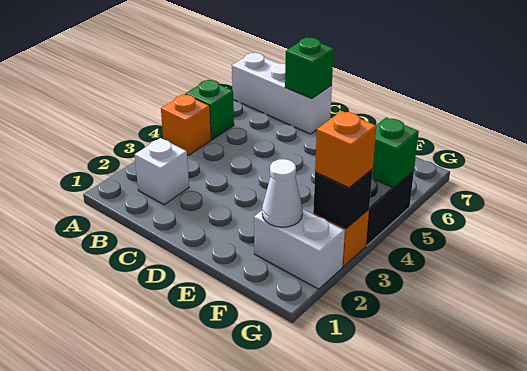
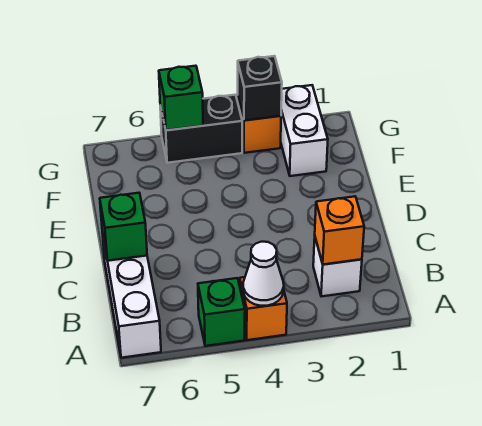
white 1x1 cone [262,159,303,227] -> white 1x1 cone moved to [243,242,284,306]
orange 1x1 brick [315,111,376,188] -> orange 1x1 brick moved to [315,196,364,264]

